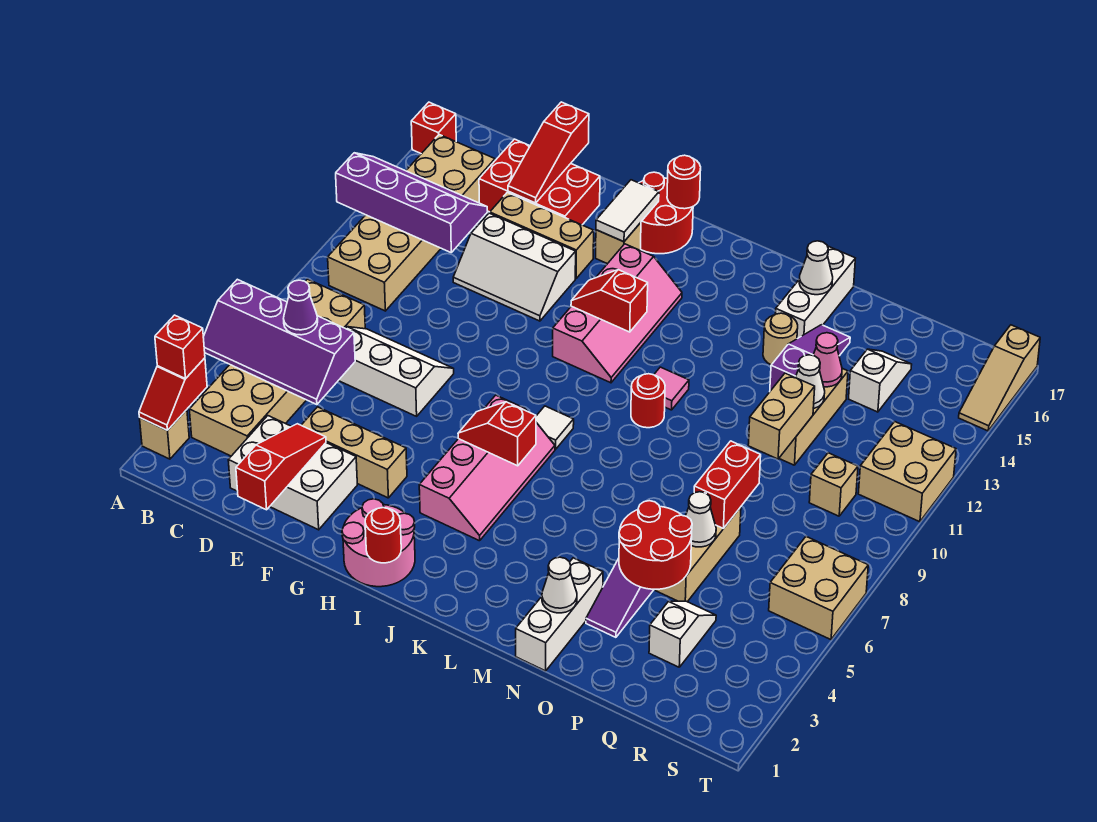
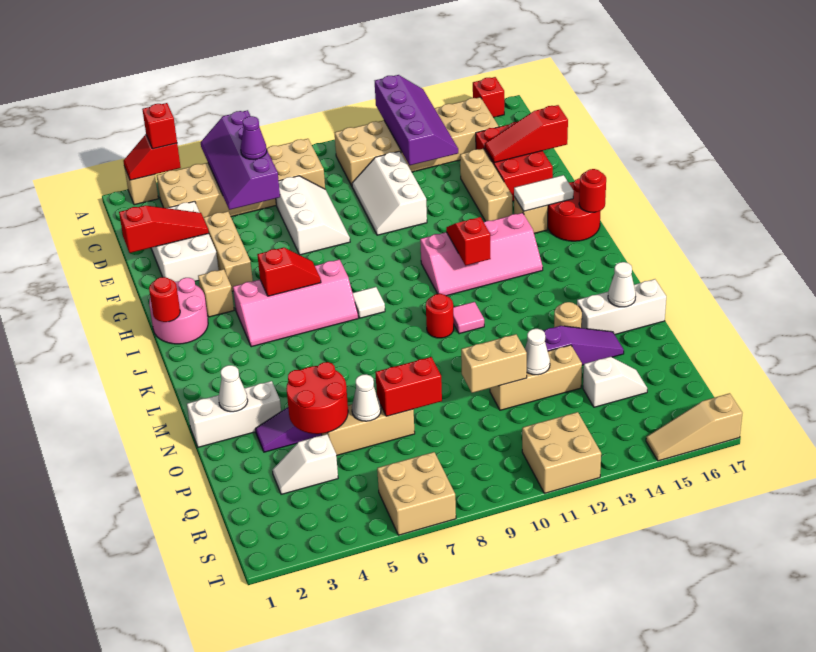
white 2x3 slope [453,213,576,321] -> white 2x3 slope moved to [352,151,427,235]
red 1x2 slope [458,402,536,466] -> red 1x2 slope turned to [257,248,321,296]
pink 1x1 cone [813,333,842,387] -> none
white 1x2 slope [649,601,716,667] -> white 1x2 slope turned to [272,434,338,494]
tan 1x1 brick [809,453,858,516] -> tan 1x1 brick moved to [198,269,234,317]

